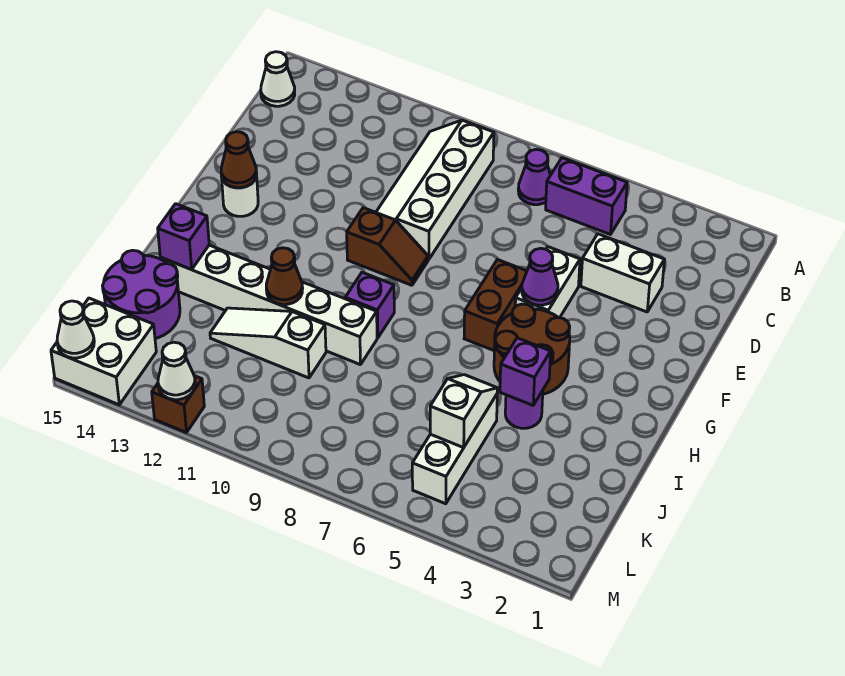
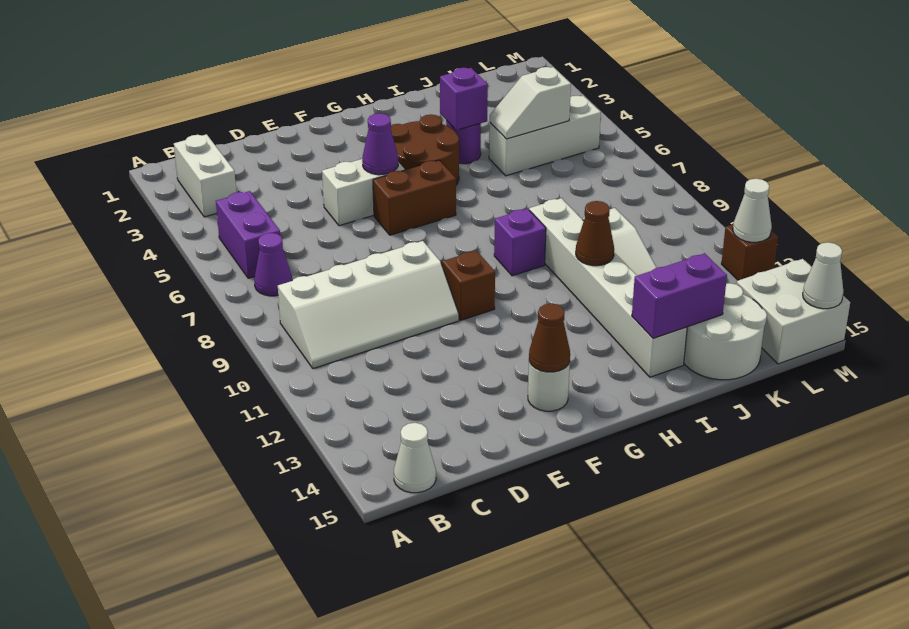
white 1x2 brick [581,234,664,312] -> white 1x2 brick moved to [174,134,236,217]
purple 1x1 brick [158,204,209,270] -> purple 1x2 brick [632,254,727,339]
purple 2x2 round brick [103,250,180,339] -> white 2x2 round brick [684,283,767,380]

